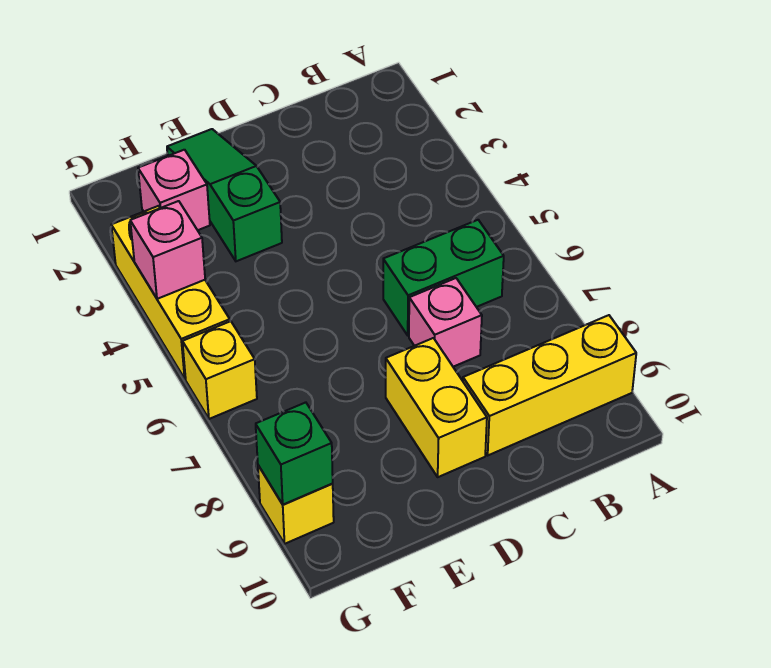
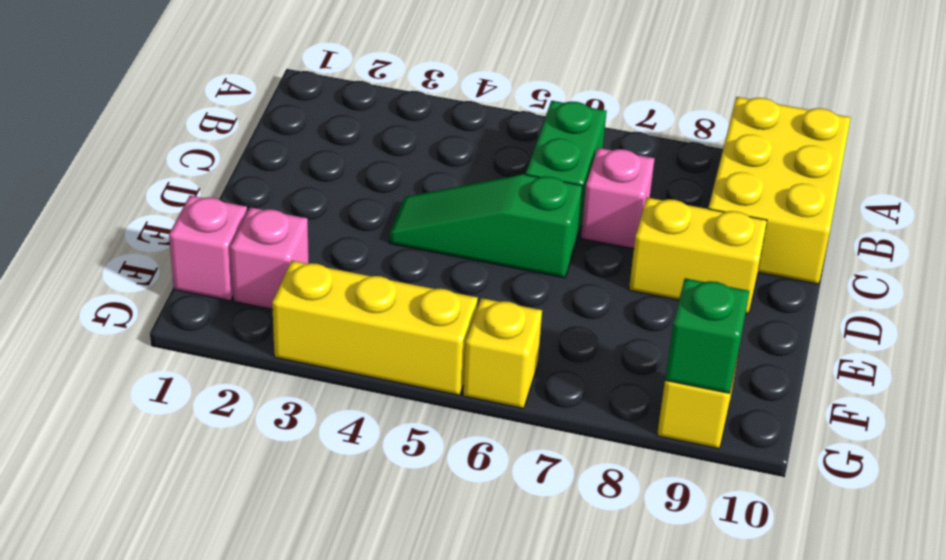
yellow 1x3 brick [463,315,636,455] -> yellow 2x3 brick [708,97,851,284]
green 1x3 slope [167,129,282,261] -> green 1x3 slope moved to [389,174,582,278]
pink 1x1 brick [130,201,205,299] -> pink 1x1 brick moved to [169,196,247,301]

